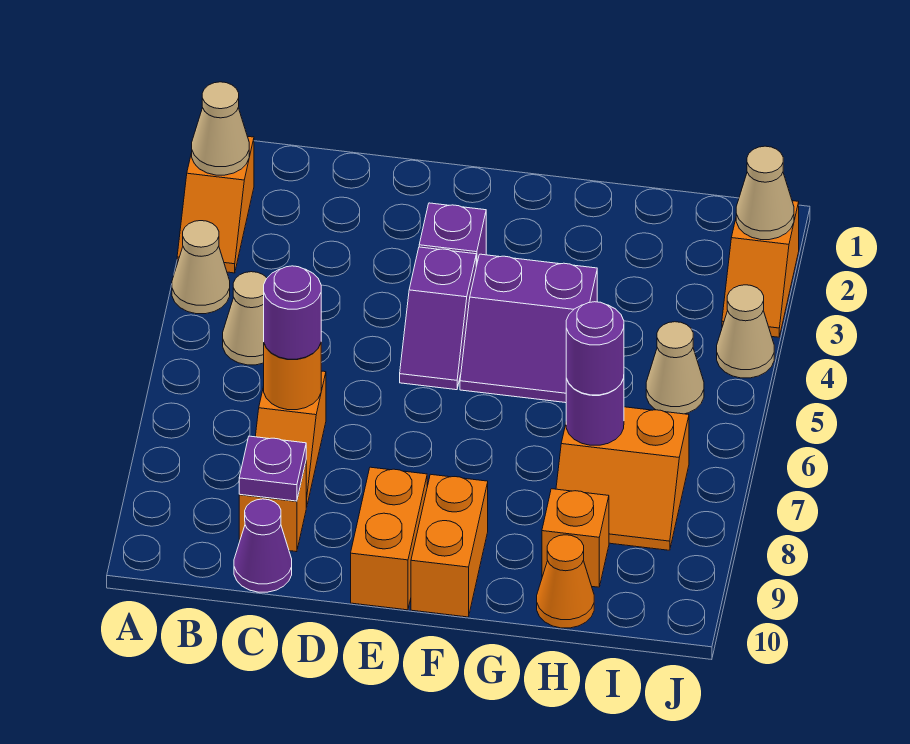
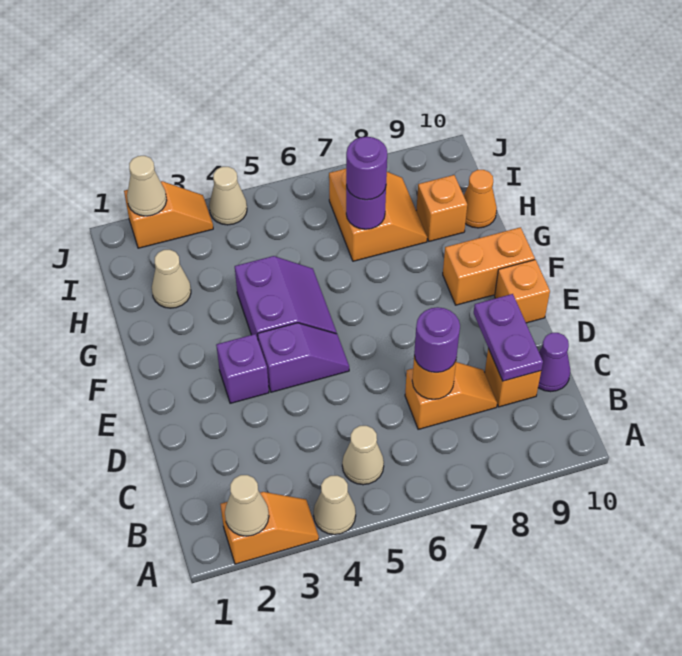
purple 1x1 plate [239,436,306,501] -> purple 1x2 plate [474,294,543,381]
orange 1x2 brick [351,467,427,610] -> orange 1x1 brick [495,260,550,323]
tan 1x1 cone [646,322,704,414] -> tan 1x1 cone moved to [152,250,191,308]

